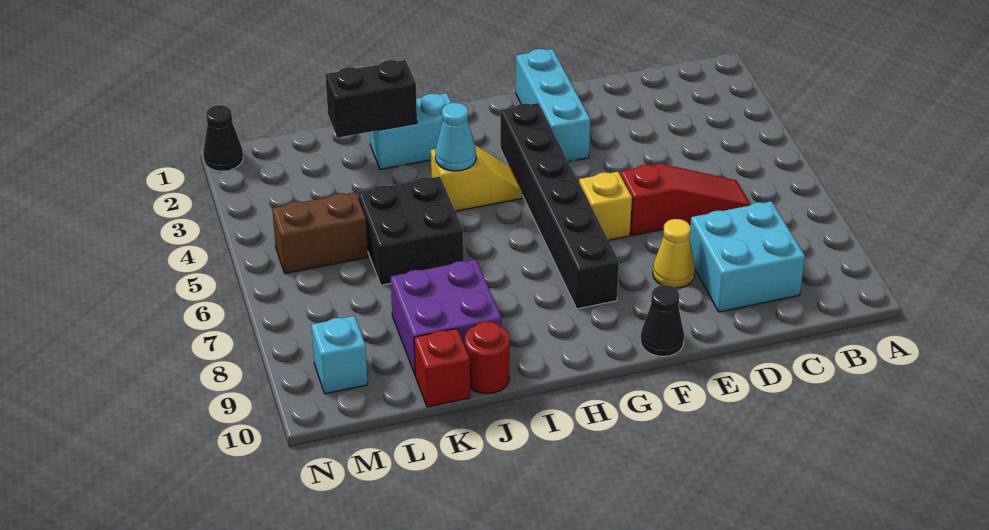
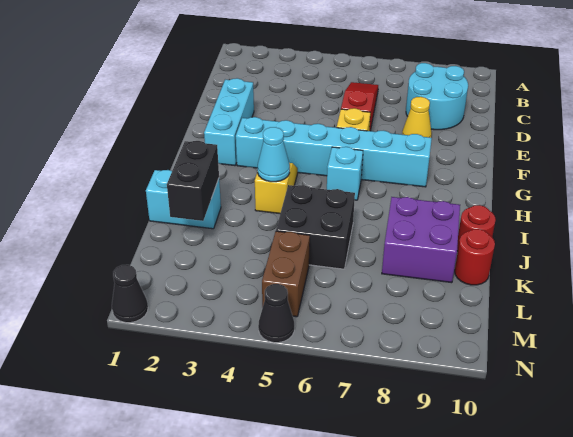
cyan 2x2 brick [689,201,805,312] -> cyan 2x2 round brick [406,63,468,130]
cyan 1x3 brick [516,49,590,162] -> cyan 1x3 brick turned to [204,78,254,166]
black 1x1 cone [640,285,684,357] -> black 1x1 cone moved to [258,284,294,343]
black 1x6 brick [500,103,619,309] -> cyan 1x6 brick [236,117,432,187]
cyan 1x2 brick [370,93,451,170] -> cyan 1x2 brick turned to [146,170,221,229]
red 1x1 brick [414,328,470,407] -> red 1x1 round brick [455,229,495,285]
cyan 1x1 brick [311,316,368,394] -> cyan 1x1 brick moved to [327,147,363,200]

